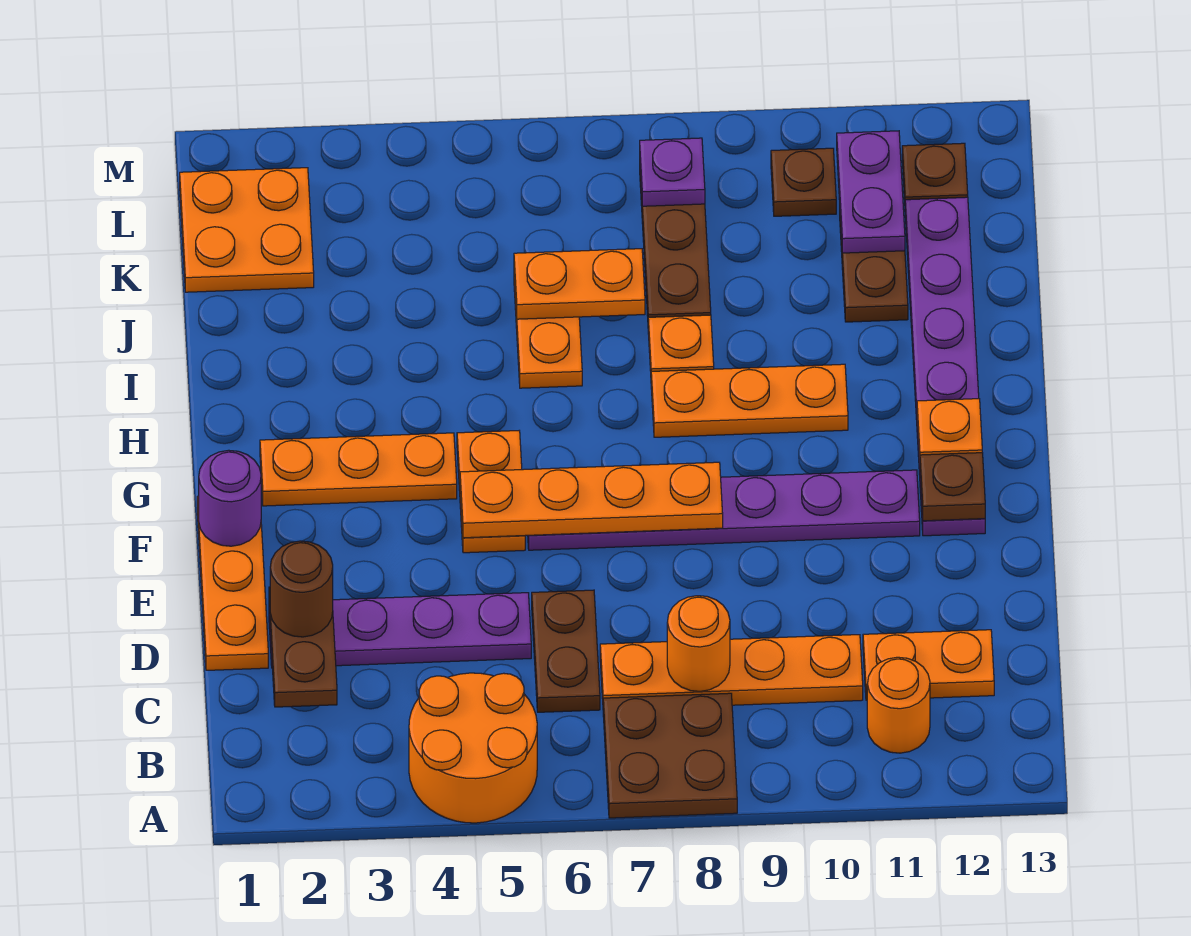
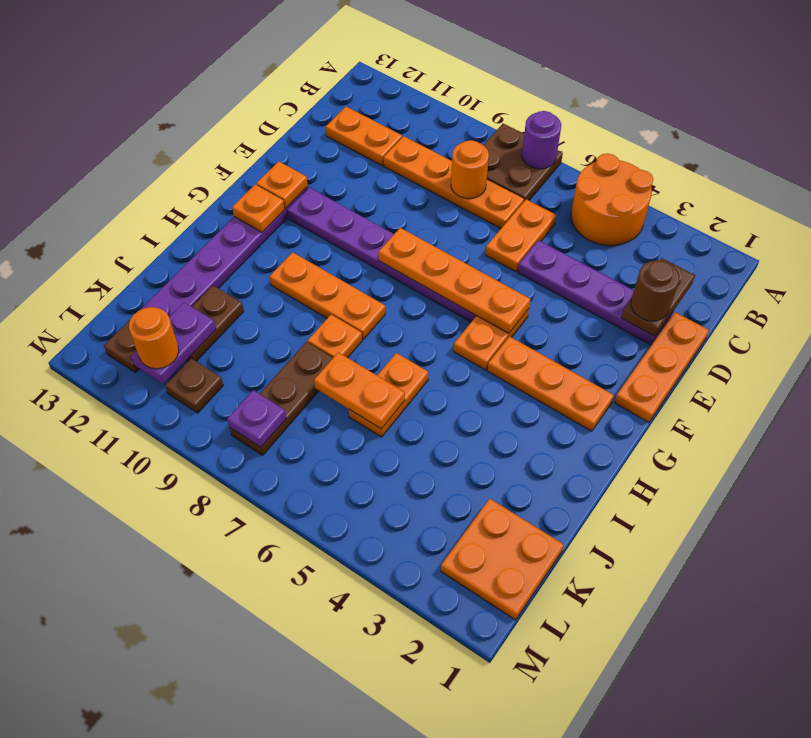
orange 1x1 round brick [867,657,930,753] -> orange 1x1 round brick moved to [129,307,179,369]
brown 1x2 plate [532,590,600,712] -> orange 1x2 plate [486,199,556,272]
purple 1x1 round brick [199,450,261,546] -> purple 1x1 round brick moved to [522,111,561,169]
brown 1x1 plate [920,453,985,521] -> orange 1x1 plate [256,161,308,208]

